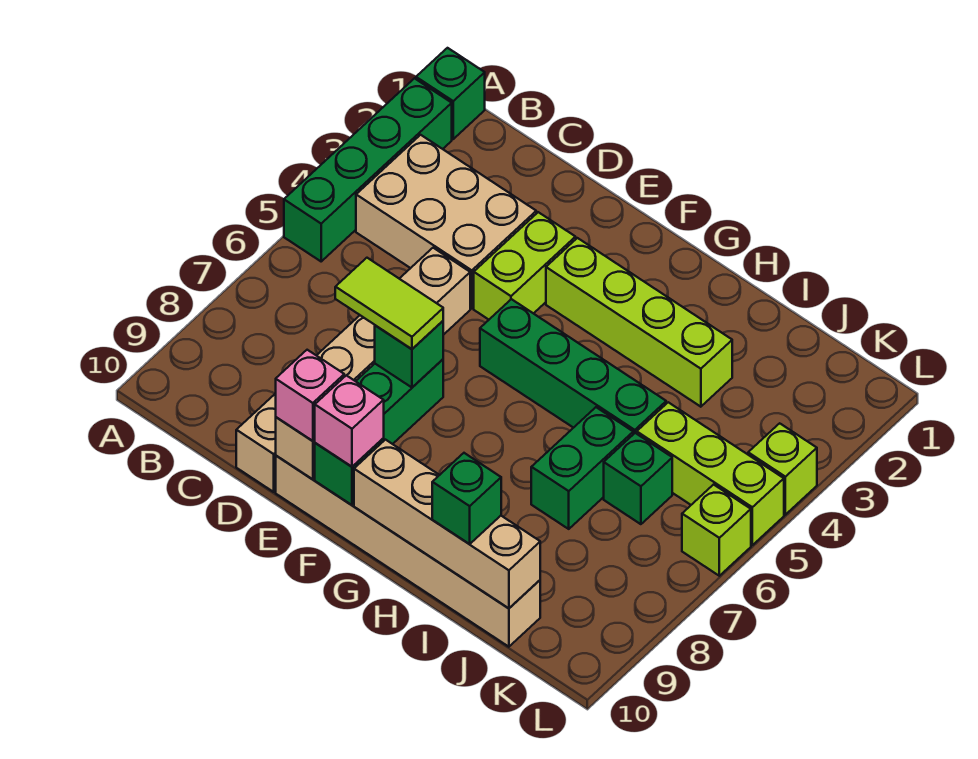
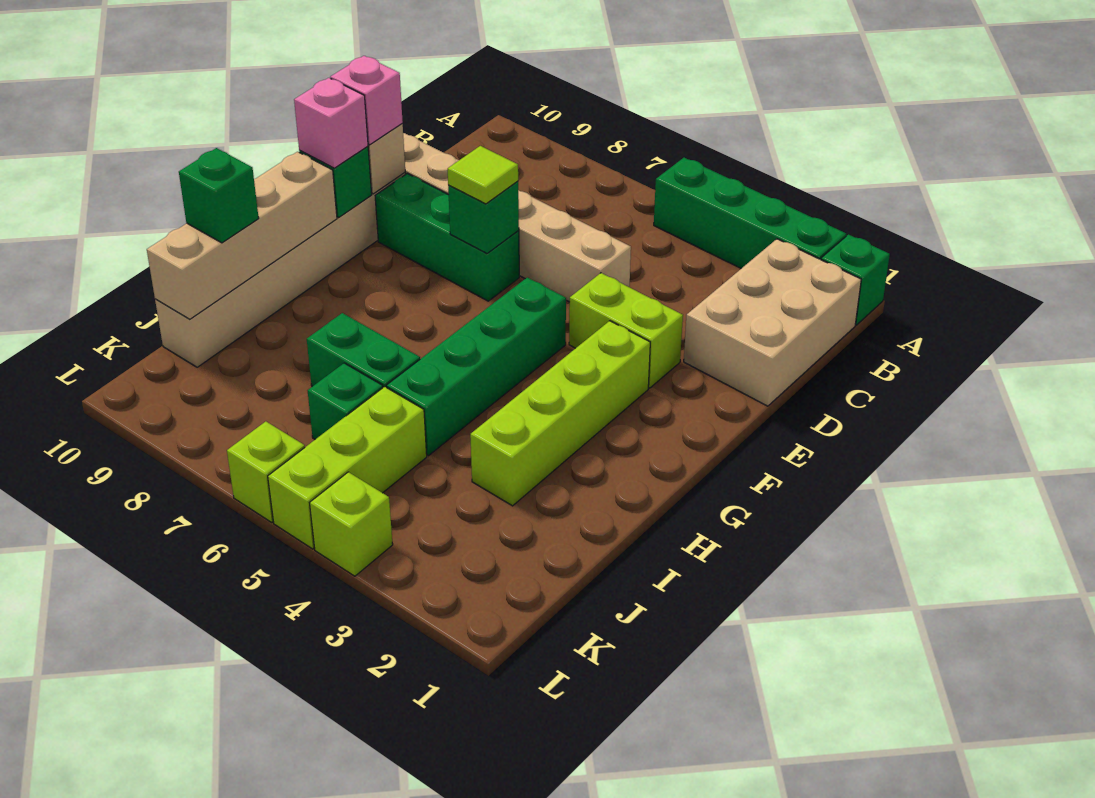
tan 2x3 brick [356,135,536,308] -> tan 2x3 brick moved to [684,239,861,406]
lime 1x2 tile [335,258,443,349] -> lime 1x1 tile [448,146,518,204]

